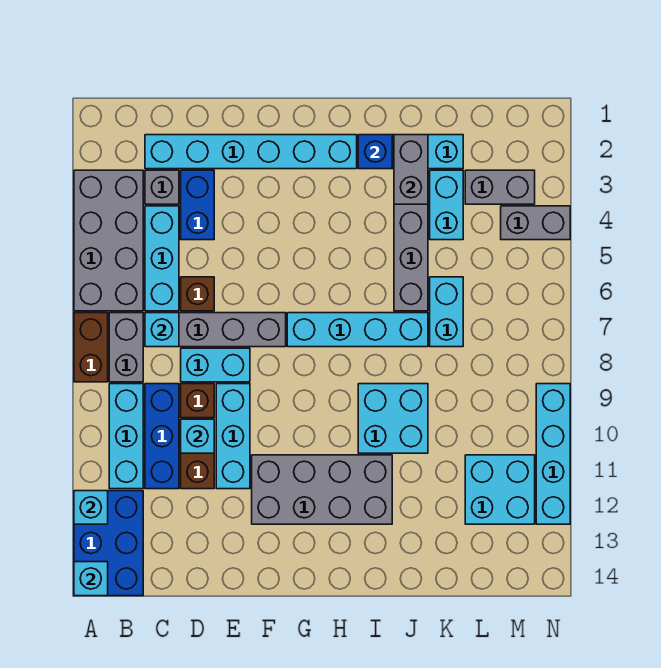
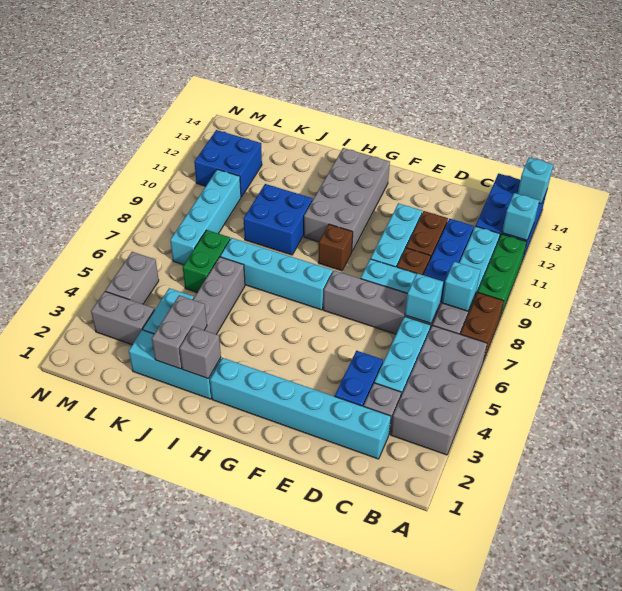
none -> green 1x3 brick [478,234,527,318]
brown 1x1 brick [181,277,214,311] -> brown 1x1 brick moved to [318,224,353,271]
cyan 1x1 brick [181,419,214,453] -> cyan 1x1 brick moved to [442,262,480,311]
grey 2x4 brick [252,455,392,524] -> grey 2x4 brick turned to [304,148,390,251]
blue 1x1 brick [358,135,392,169] -> grey 1x1 brick [180,327,221,379]
cyan 2x2 brick [358,384,428,453] -> blue 2x2 brick [244,184,313,255]
cyan 1x2 brick [430,277,463,347] -> green 1x2 brick [183,230,230,292]
cyan 2x2 brick [465,455,535,524] -> blue 2x2 brick [194,130,262,197]
grey 1x2 brick [501,206,570,240] -> grey 1x2 brick turned to [105,252,159,304]
cyan 1x4 brick [536,384,570,524] -> cyan 1x4 brick moved to [170,169,241,265]

